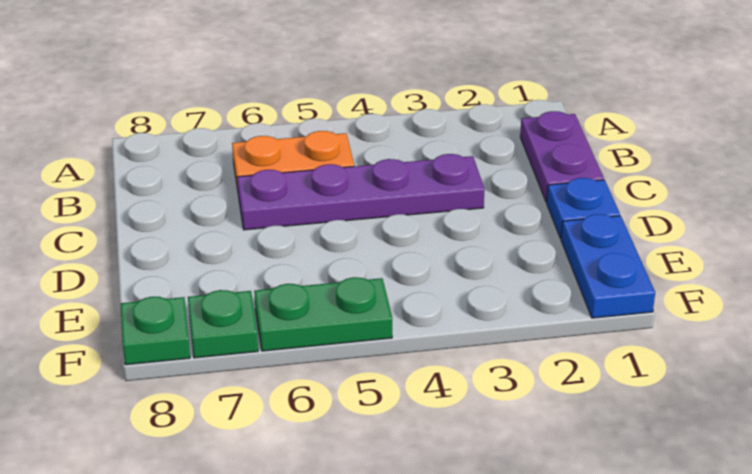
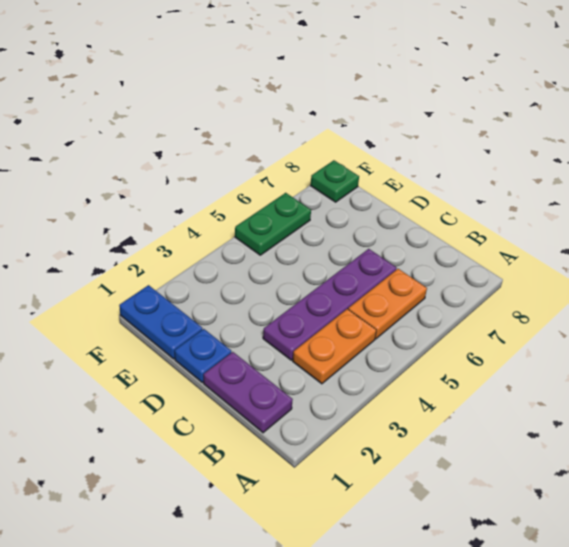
none -> orange 1x2 plate [293,309,376,384]
green 1x1 plate [188,290,258,358] -> none

